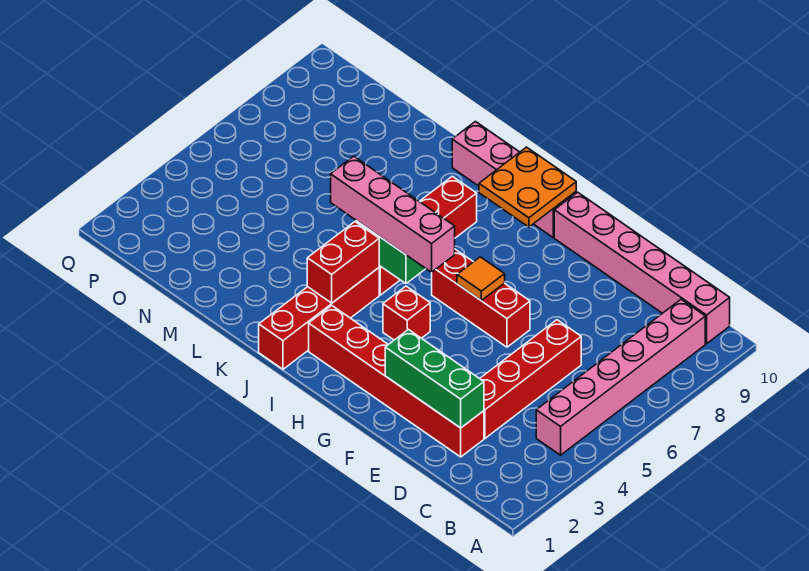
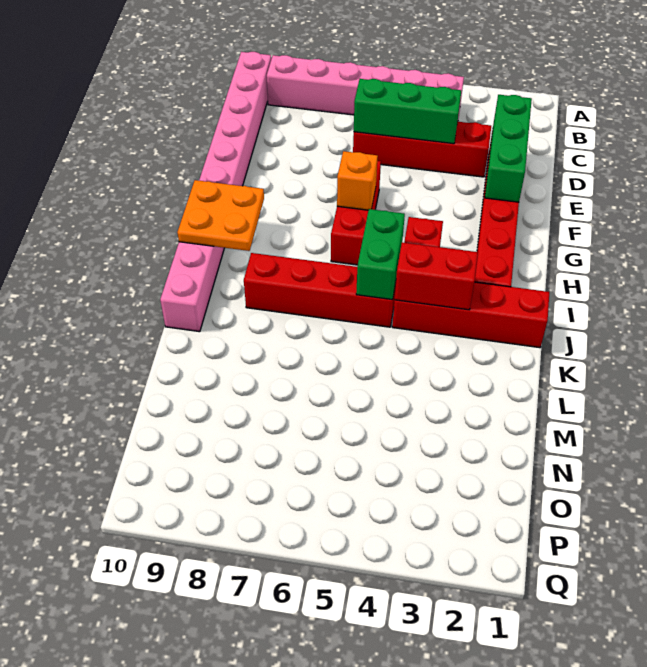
none -> green 1x3 brick [354,79,461,144]
orange 1x1 tile [457,257,505,301] -> orange 1x1 brick [337,151,378,210]
pink 1x4 brick [331,156,455,272] -> none

